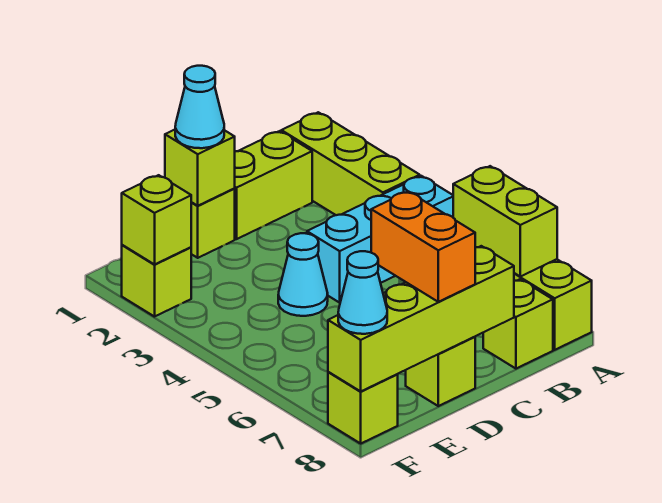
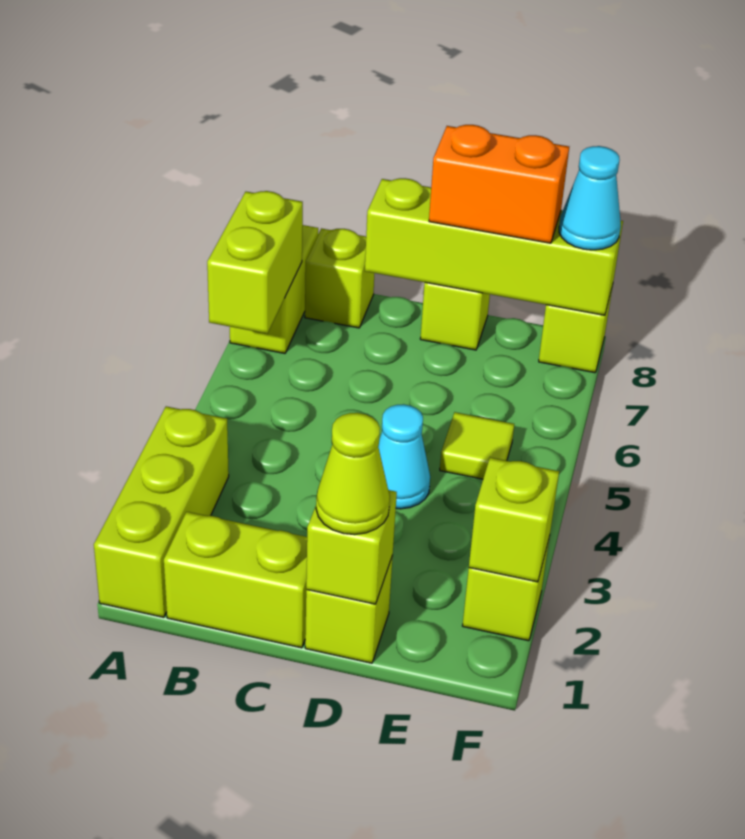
cyan 1x3 brick [307,176,453,303] -> none
cyan 1x1 cone [175,66,224,148] -> lime 1x1 cone [316,413,390,535]
orange 1x2 brick [371,191,475,302] -> orange 1x2 brick turned to [429,125,569,243]
none -> lime 1x1 tile [440,412,514,479]

